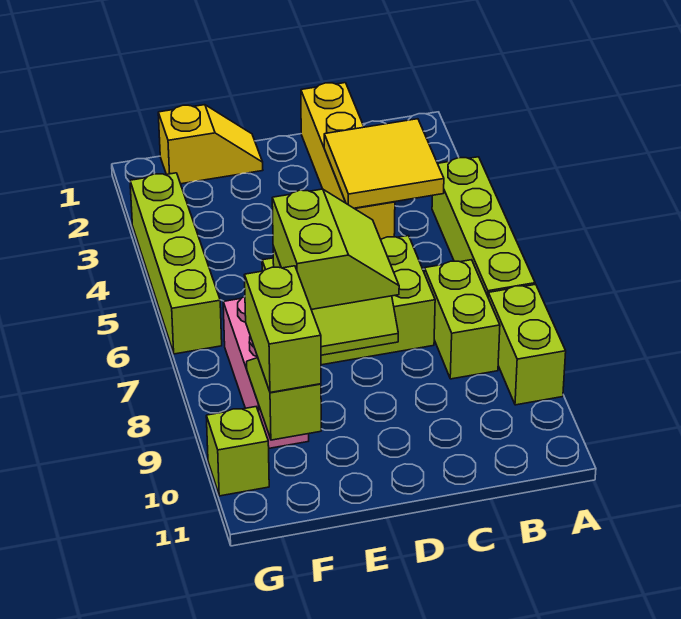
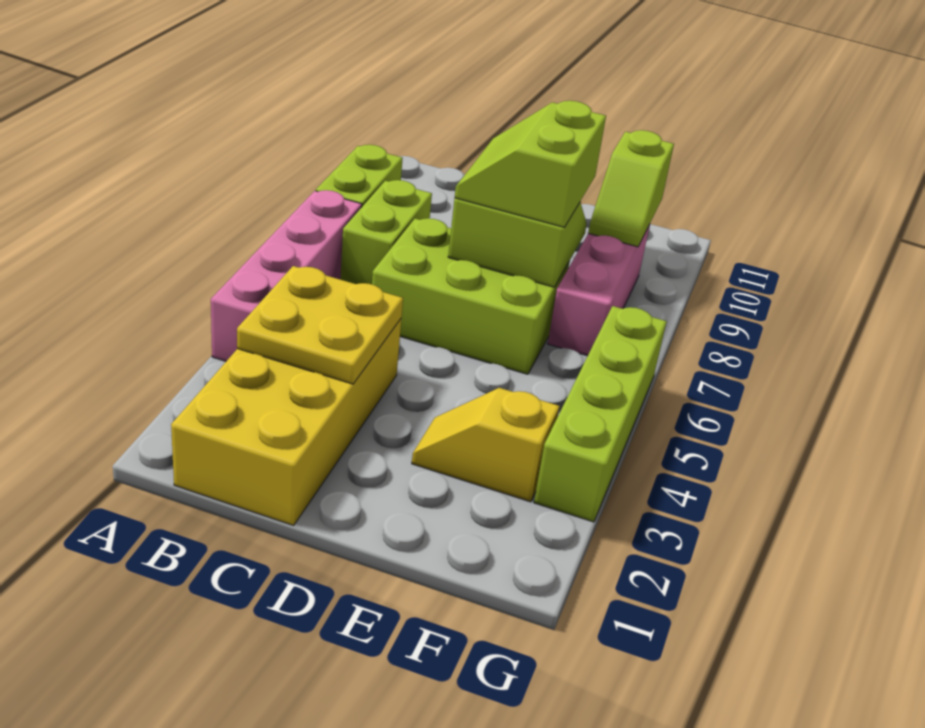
lime 1x4 brick [432,157,535,296] -> pink 1x4 brick [211,190,362,361]
yellow 2x2 tile [324,119,444,208] -> yellow 2x2 plate [237,266,403,384]
yellow 1x4 brick [301,83,395,239] -> yellow 2x4 brick [171,319,401,525]
yellow 1x2 slope [158,105,263,184] -> yellow 1x2 slope moved to [412,388,559,502]
lime 1x2 brick [244,266,321,393] -> none
lime 1x1 brick [206,407,269,496] -> none

